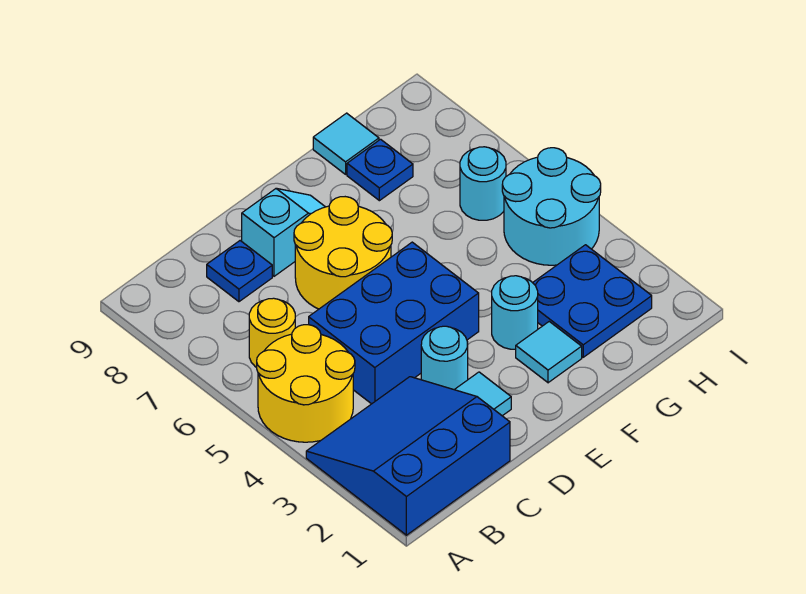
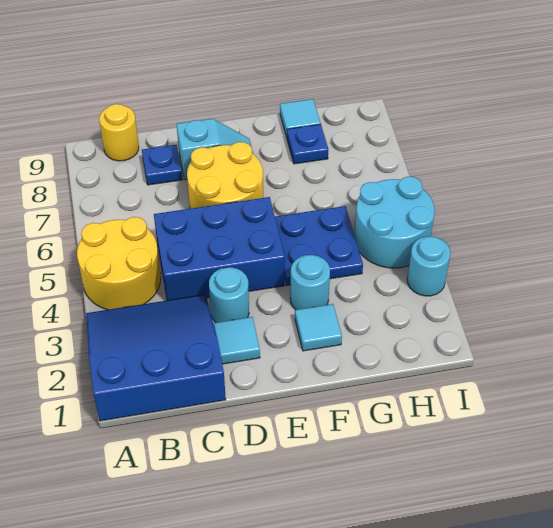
yellow 1x1 round brick [249,298,295,368] -> yellow 1x1 round brick moved to [99,104,139,161]
blue 2x2 plate [533,245,652,357] -> blue 2x2 plate moved to [275,206,363,285]
cyan 1x1 round brick [460,147,506,220] -> cyan 1x1 round brick moved to [407,236,450,296]

